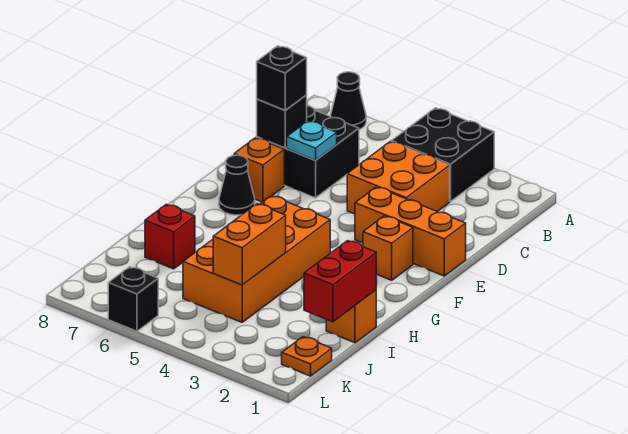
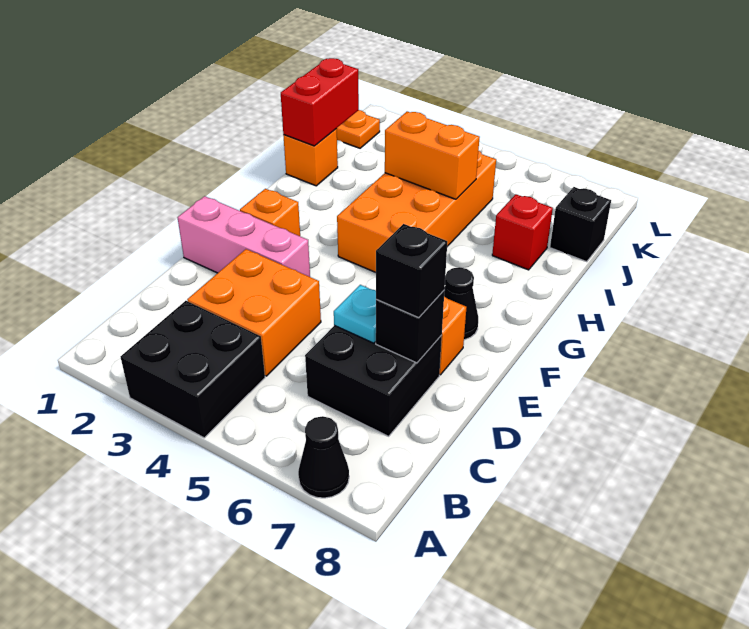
orange 1x3 brick [355,187,466,276] -> pink 1x3 brick [178,196,310,277]
orange 1x2 brick [213,204,286,285] -> orange 1x2 brick turned to [385,112,480,199]
black 1x1 brick [108,267,158,331] -> black 1x1 brick moved to [550,187,611,262]

